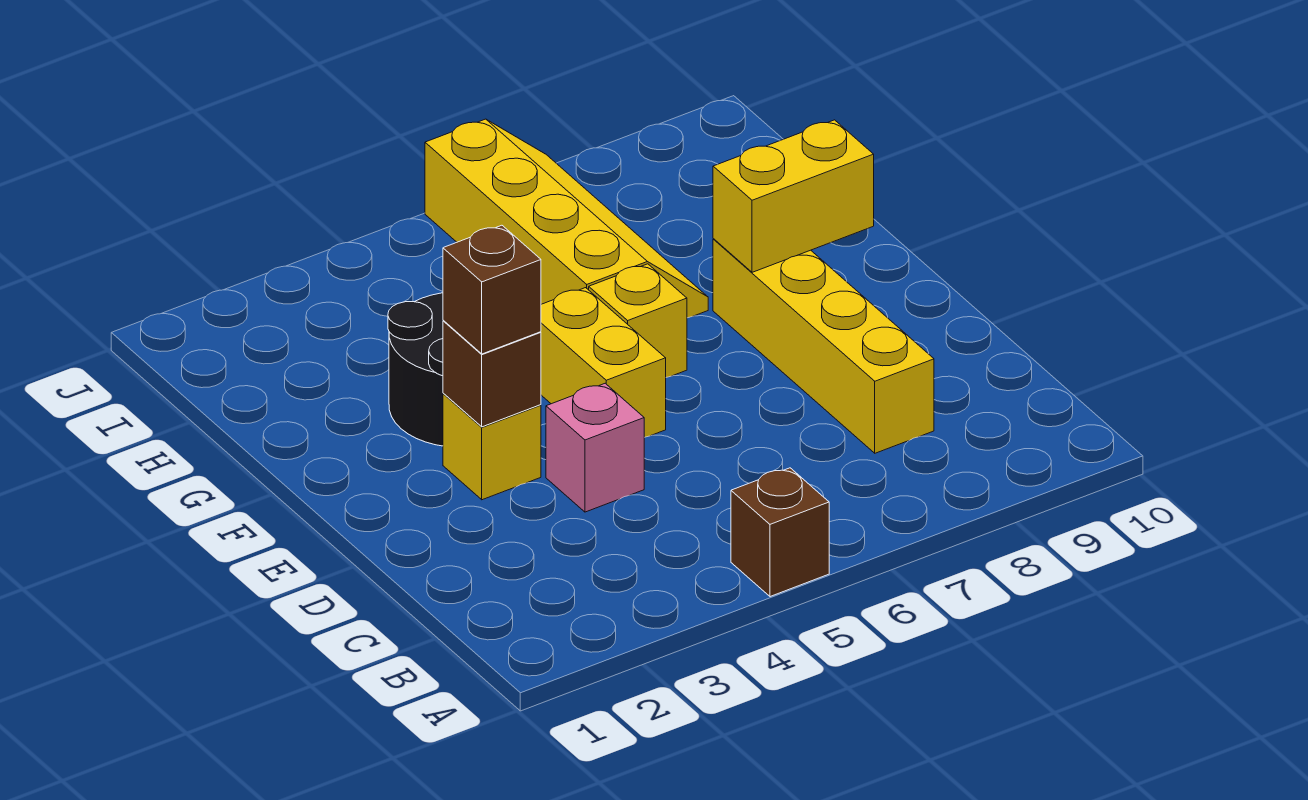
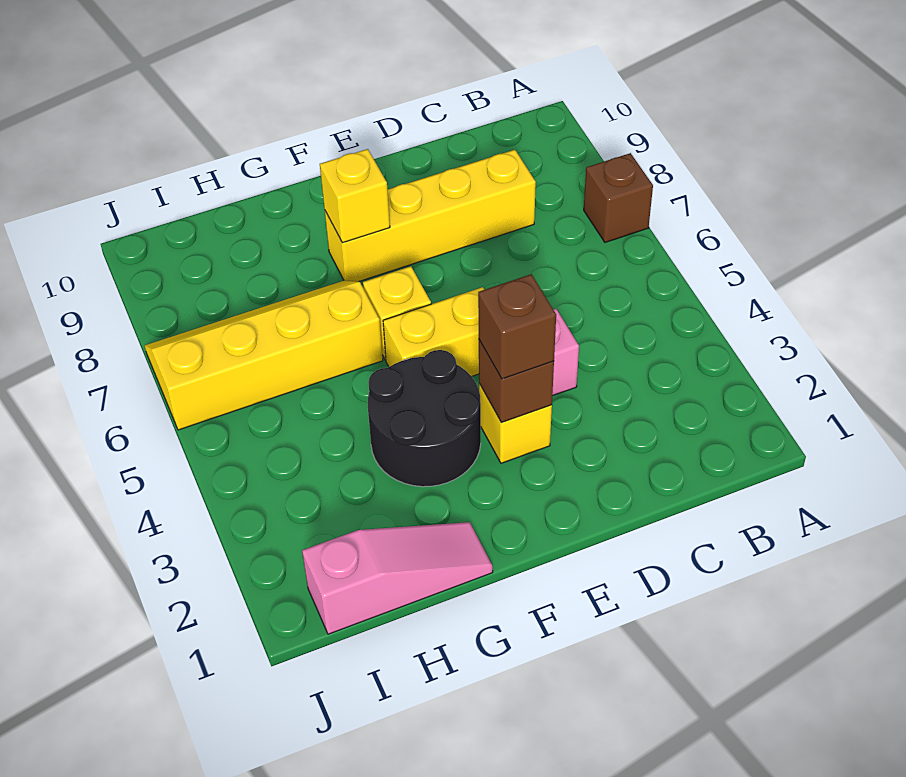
brown 1x1 brick [731,468,829,597] -> brown 1x1 brick moved to [584,153,653,242]
yellow 1x2 brick [713,120,874,272] -> yellow 1x1 brick [320,149,390,243]
none -> pink 1x3 slope [302,522,493,634]

